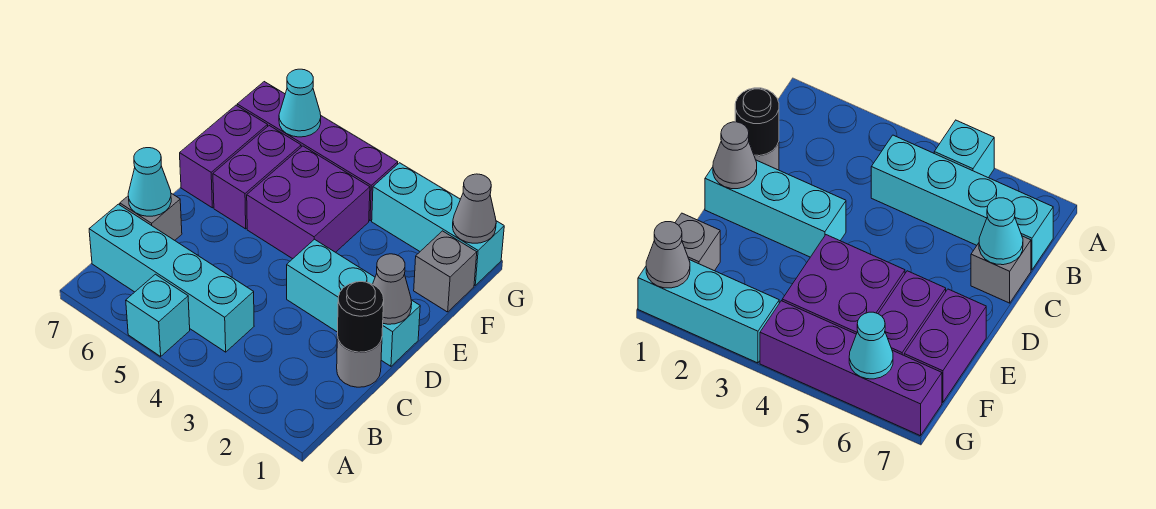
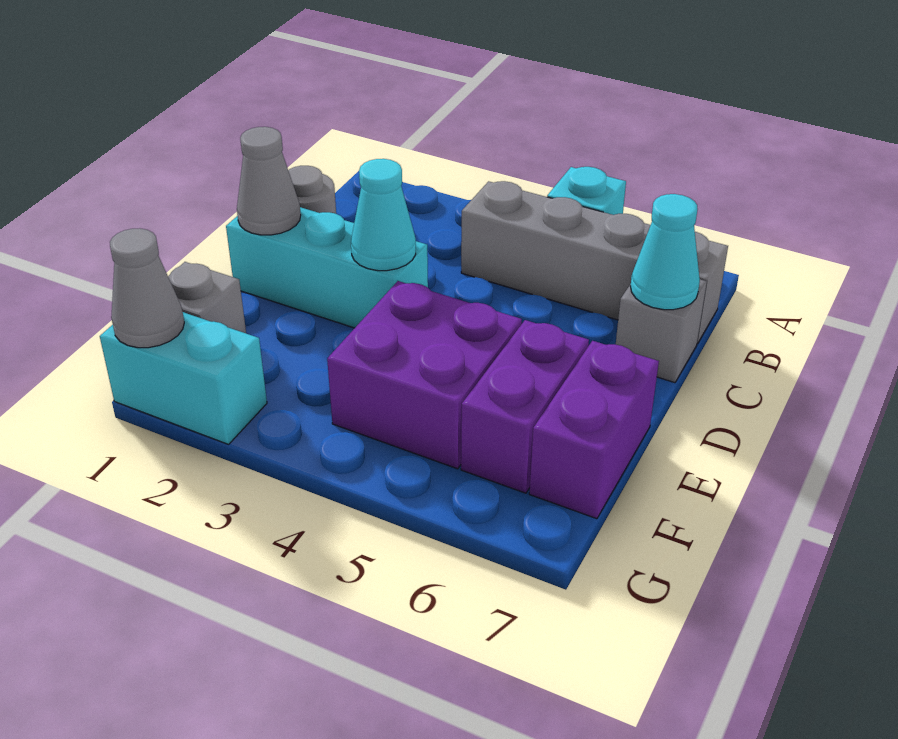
cyan 1x4 brick [89,204,254,352] -> grey 1x4 brick [461,181,728,344]
black 1x1 round brick [337,282,384,352] -> none
cyan 1x3 brick [372,163,504,285] -> cyan 1x2 brick [100,312,267,444]
purple 1x4 brick [237,82,398,221] -> none
cyan 1x1 cone [279,69,321,137] -> cyan 1x1 cone moved to [351,159,416,271]

